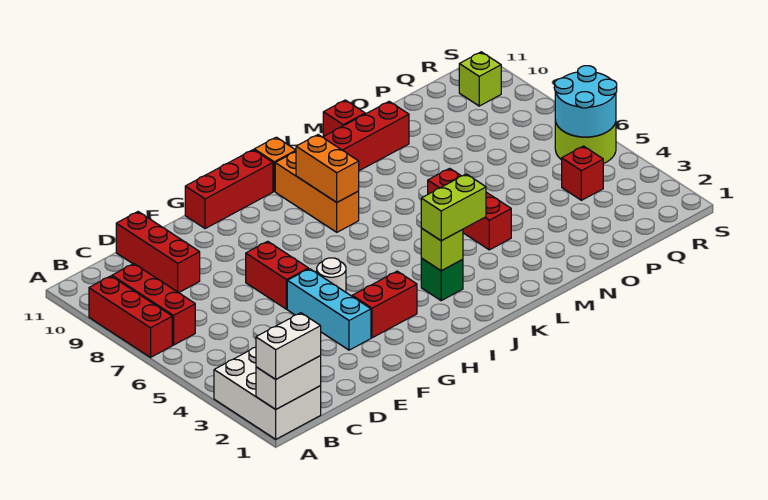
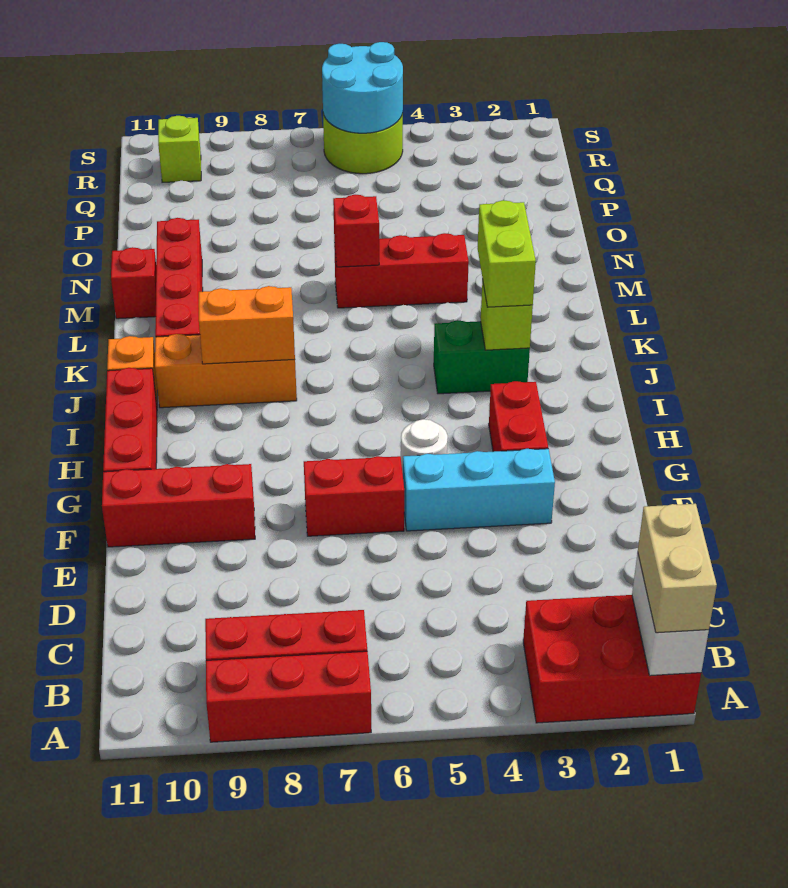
white 2x3 brick [214,347,321,439] -> red 2x3 brick [523,595,701,723]
white 1x2 brick [256,313,321,379] -> tan 1x2 brick [638,504,717,633]
red 1x3 brick [116,212,200,293] -> red 1x3 brick moved to [102,464,255,547]
green 1x1 brick [421,258,463,301] -> green 1x2 brick [434,320,530,394]
red 1x1 brick [562,146,603,200] -> red 1x1 brick moved to [333,195,379,267]

